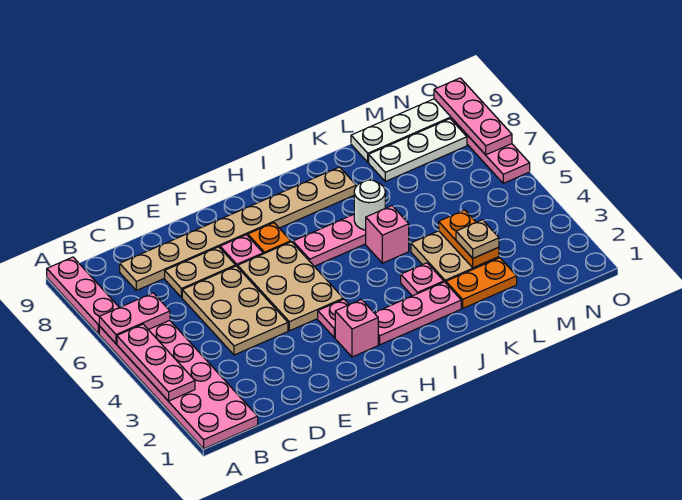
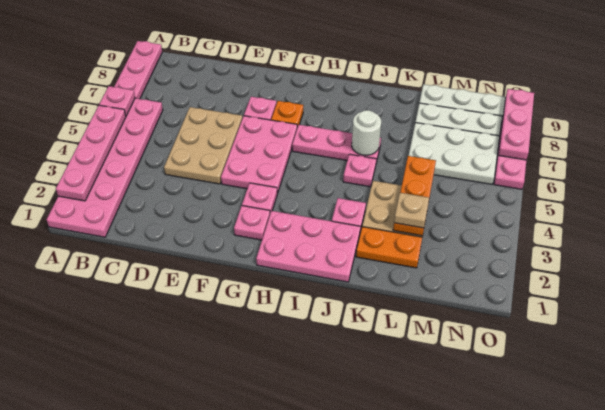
pink 1x3 plate [117,324,195,401] -> pink 1x4 plate [56,105,126,201]
pink 1x2 plate [99,293,170,344] -> pink 1x1 plate [99,86,135,116]
tan 1x8 plate [120,167,356,291] -> none
tan 1x2 plate [165,247,235,298] -> none
tan 2x3 plate [238,242,343,331] -> pink 2x3 plate [221,116,297,194]
pink 1x1 brick [335,300,378,357] -> pink 1x1 plate [234,206,270,240]
pink 1x3 plate [375,282,461,345] -> pink 2x3 plate [256,211,360,282]
pink 1x1 brick [366,206,409,263] -> pink 1x1 plate [343,154,376,187]
orange 1x2 plate [439,210,499,268] -> orange 1x3 plate [393,156,436,236]
none -> white 2x3 plate [409,123,499,184]

